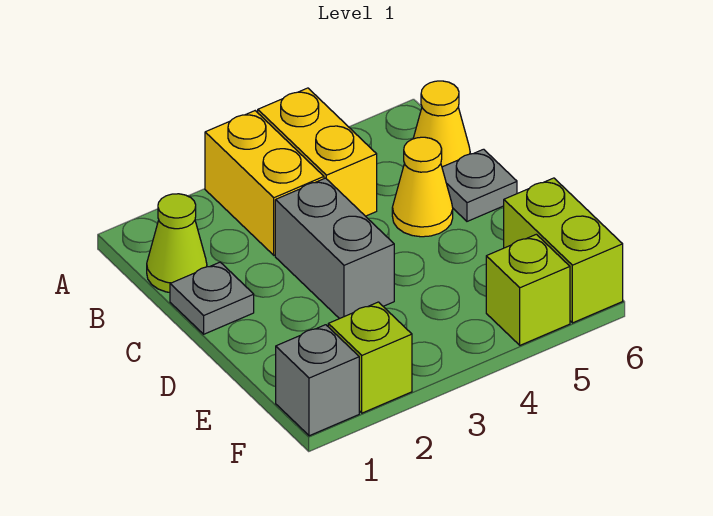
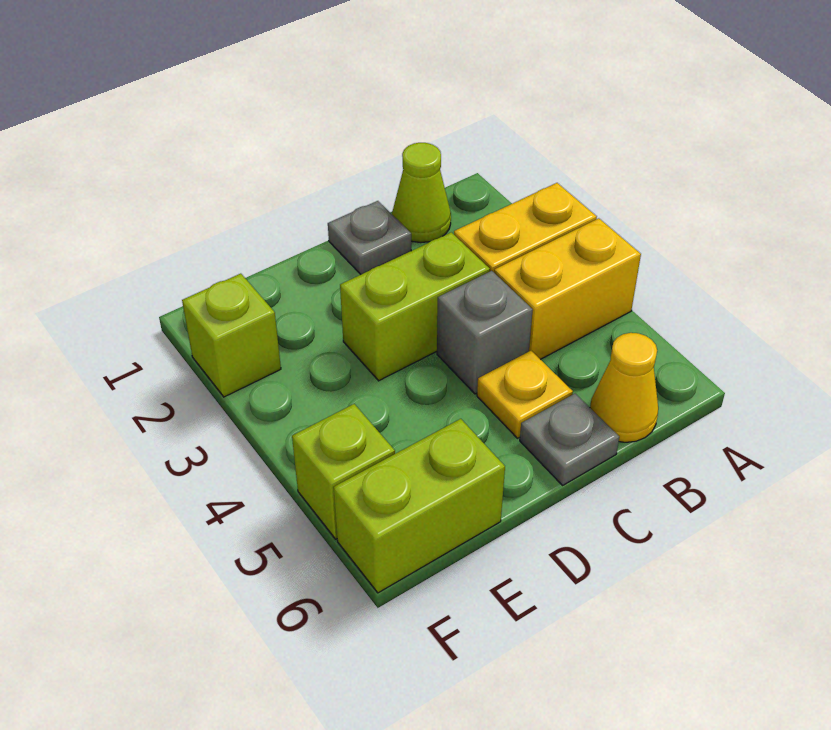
grey 1x2 brick [275,178,394,319] -> lime 1x2 brick [340,232,490,381]
yellow 1x1 cone [392,137,453,237] -> yellow 1x1 plate [477,351,573,438]
grey 1x1 brick [276,325,359,436] -> grey 1x1 brick moved to [437,271,533,394]

